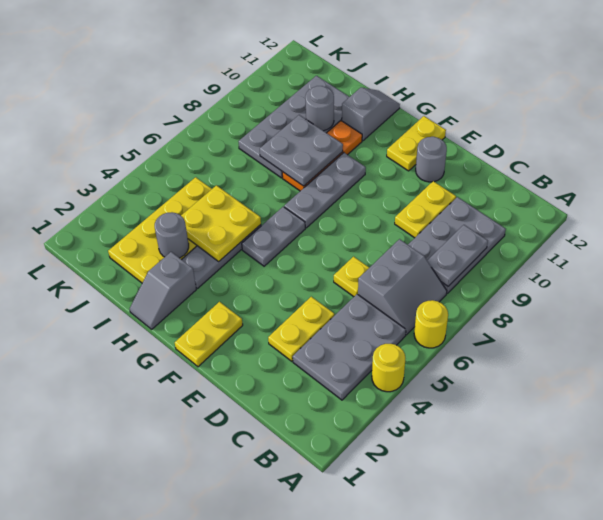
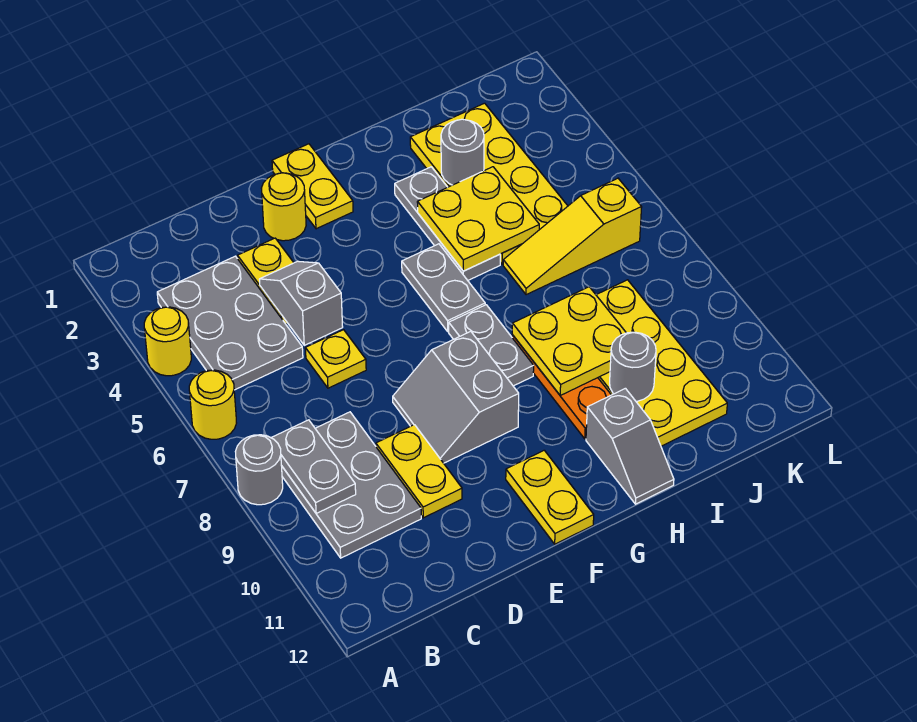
grey 2x2 slope [358,239,447,335] -> grey 2x2 slope moved to [393,331,519,463]
none -> yellow 1x1 round brick [261,173,306,241]
grey 1x1 round brick [416,137,447,182] -> grey 1x1 round brick moved to [235,435,283,505]
grey 1x3 plate [284,153,366,228] -> grey 1x2 plate [449,305,534,386]
grey 1x2 slope [130,252,196,329] -> grey 1x2 slope moved to [259,261,343,345]
grey 2x2 plate [260,115,343,186] -> yellow 2x2 plate [512,287,626,395]
none -> yellow 1x3 slope [503,178,642,295]
grey 2x4 plate [238,76,349,178] -> yellow 2x4 plate [596,280,727,446]

